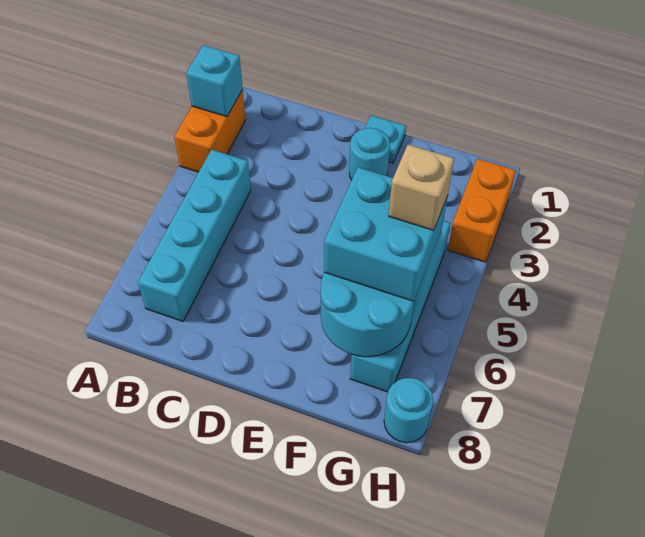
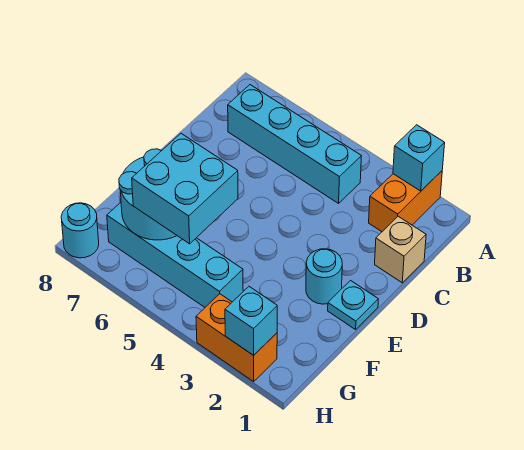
orange 1x2 brick [174,90,246,172] -> orange 1x2 brick turned to [369,171,442,232]
tan 1x1 brick [389,145,454,230] -> tan 1x1 brick moved to [375,216,426,283]
none -> cyan 1x1 brick [225,287,277,355]

